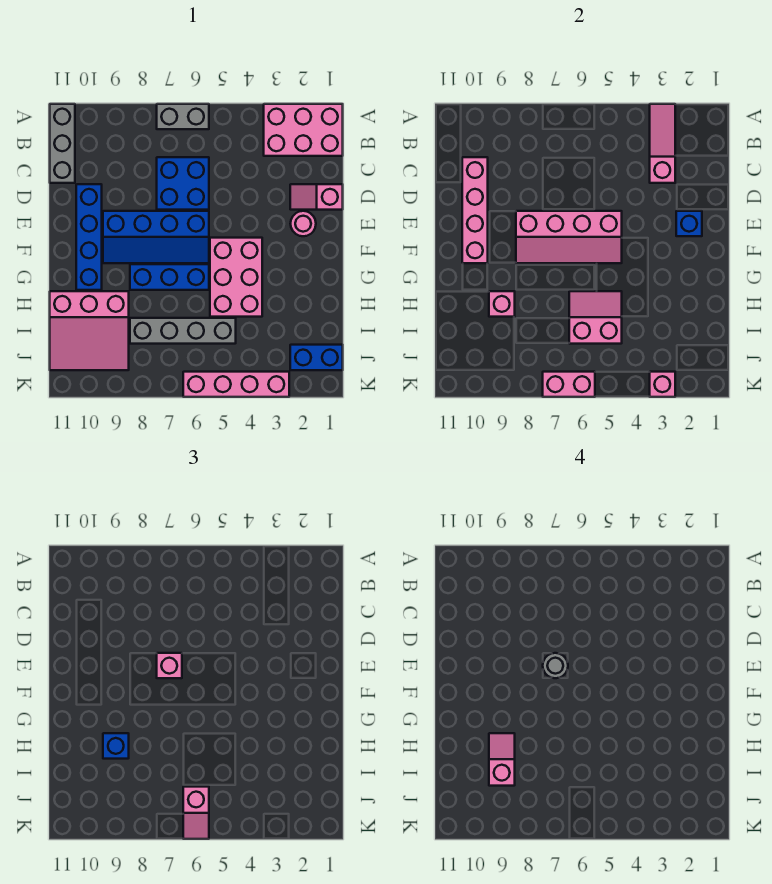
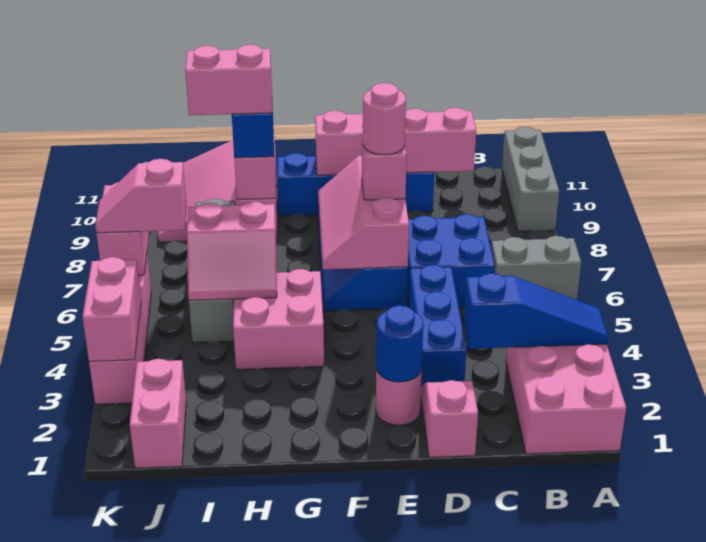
pink 1x3 slope [650,104,675,183] -> blue 1x3 slope [464,273,608,349]
grey 1x2 brick [157,104,209,129] -> grey 1x2 brick turned to [491,236,581,300]
grey 1x3 brick [50,104,75,183] -> grey 1x3 brick turned to [502,127,559,231]
blue 1x1 brick [676,211,702,236] -> blue 1x1 round brick [376,305,423,382]
pink 2x4 slope [516,211,622,263] -> pink 2x3 slope [318,156,409,269]
grey 1x1 round brick [543,653,568,678] -> pink 1x1 round brick [363,83,406,155]
pink 2x3 brick [210,238,262,317] -> pink 2x2 brick [233,269,324,369]
blue 1x3 brick [130,264,209,290] -> blue 1x3 brick moved to [409,265,467,386]
pink 2x2 slope [569,291,622,344] -> pink 2x2 slope turned to [187,201,277,300]
pink 1x2 slope [489,733,515,786] -> pink 1x2 brick [185,45,272,115]
blue 1x2 brick [290,345,343,370] -> pink 1x2 brick [130,359,186,468]
pink 1x1 brick [650,372,675,397] -> pink 1x2 brick [82,257,141,361]

